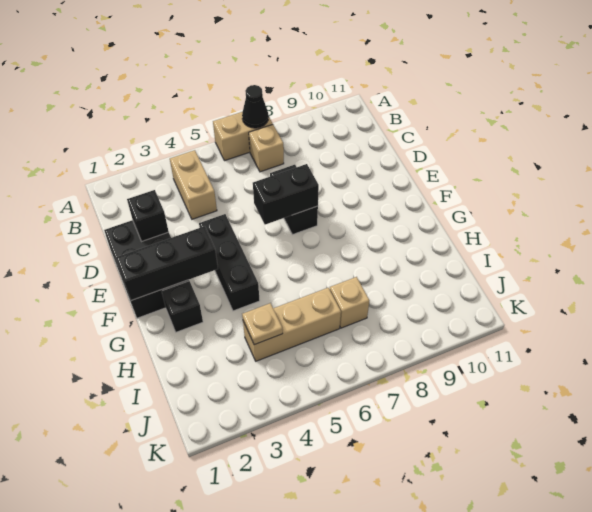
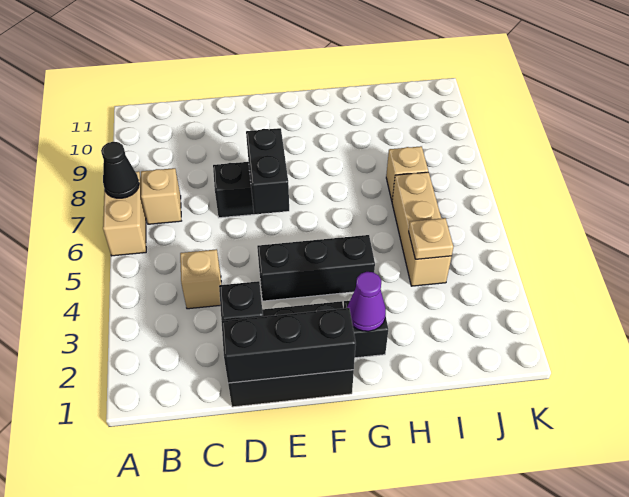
tan 1x2 brick [170,150,217,219] -> tan 1x1 brick [180,249,221,309]
black 1x3 brick [116,226,218,301] -> black 1x3 brick turned to [221,308,356,383]
none -> purple 1x1 cone [347,272,386,331]

